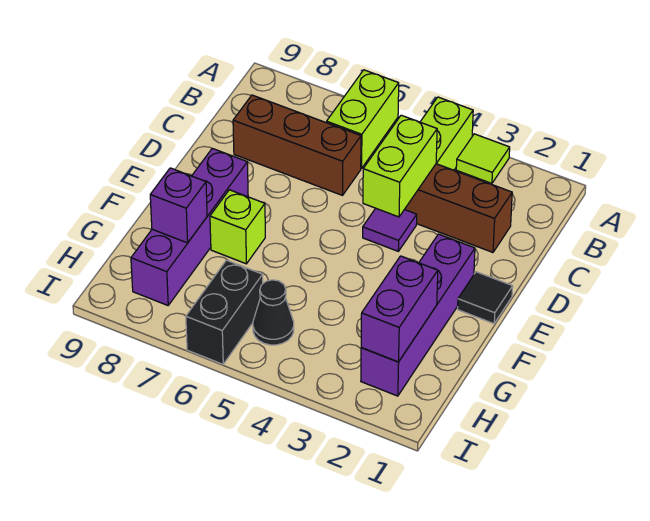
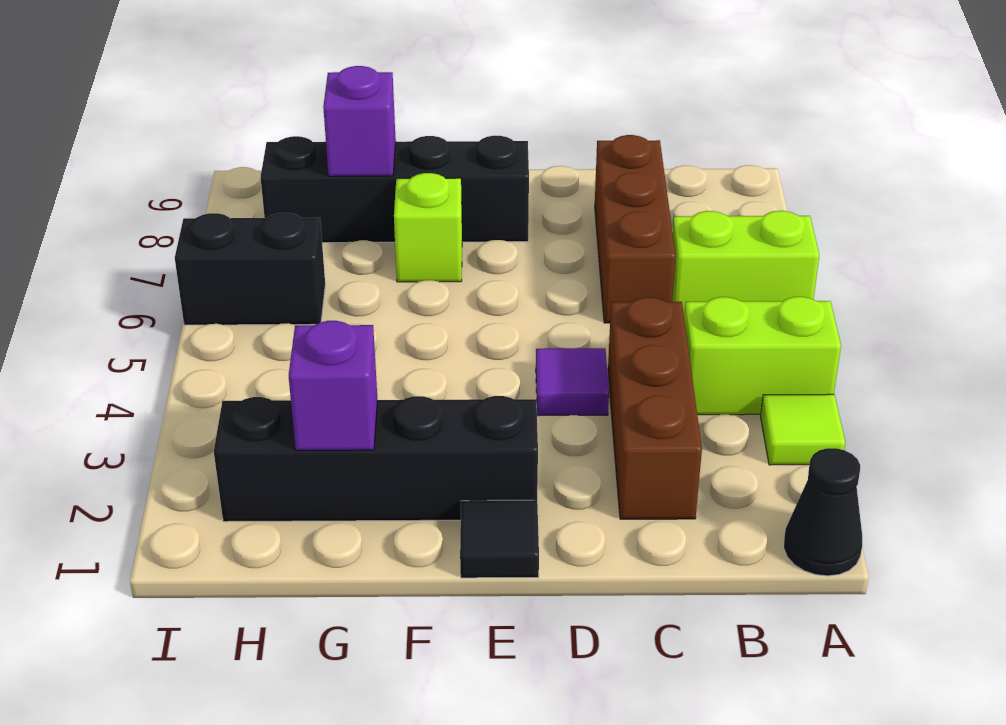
lime 1x2 brick [363,115,437,217] -> none
purple 1x4 brick [361,234,475,396] -> black 1x4 brick [214,396,538,522]
purple 1x4 brick [131,148,248,305] -> black 1x4 brick [260,136,529,243]
purple 1x2 brick [361,256,438,362] -> purple 1x1 brick [289,321,377,450]
black 1x1 cone [253,280,294,345] -> black 1x1 cone moved to [784,448,862,576]

